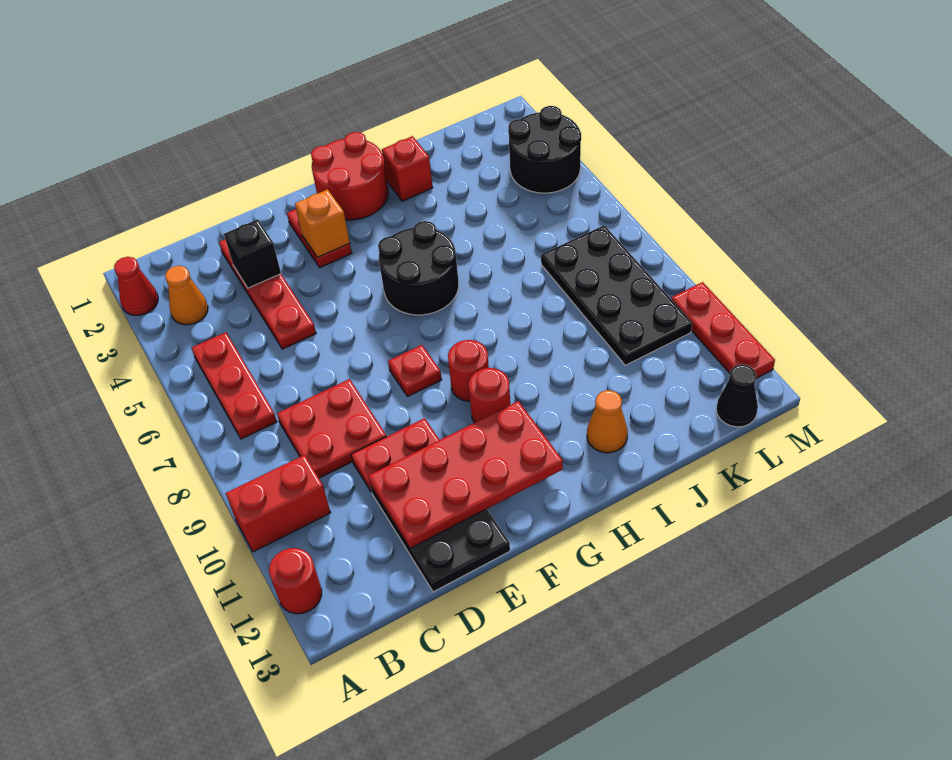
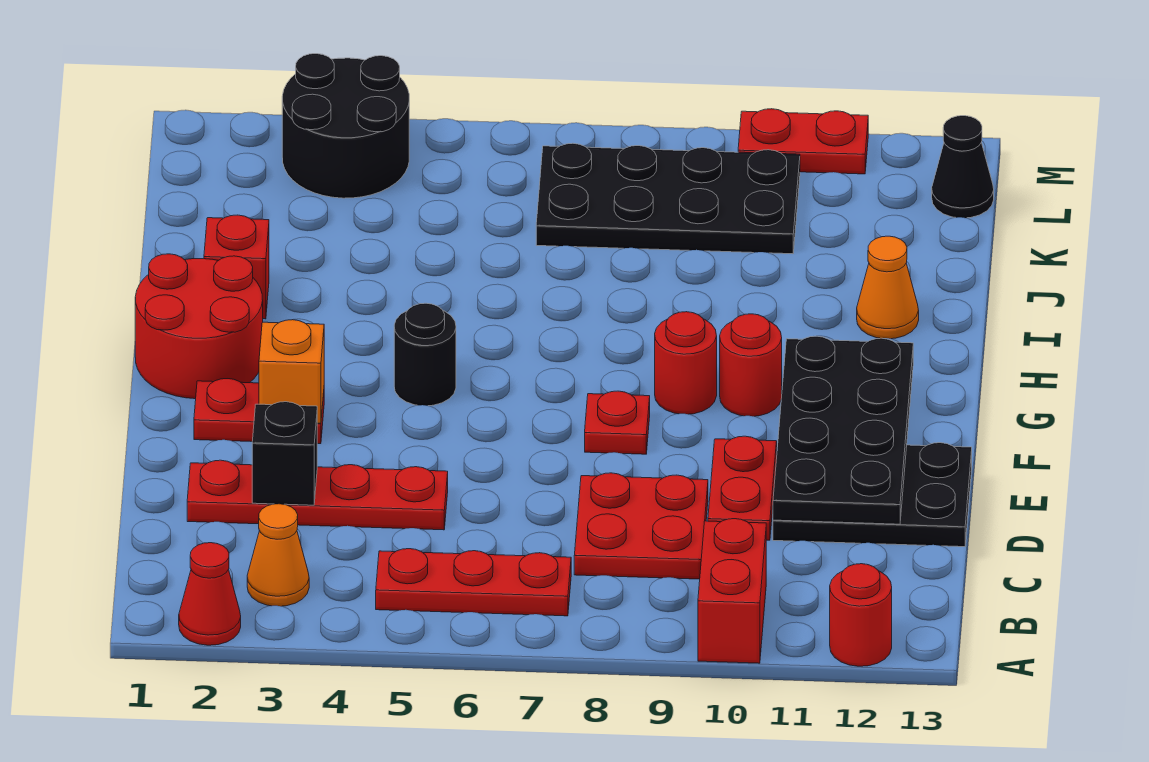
red 2x4 plate [368,401,563,548] -> black 2x4 plate [773,336,913,524]
black 2x2 round brick [378,221,459,315] -> black 1x1 round brick [394,303,456,406]
red 1x3 plate [671,282,775,379] -> red 1x2 plate [738,109,868,174]

